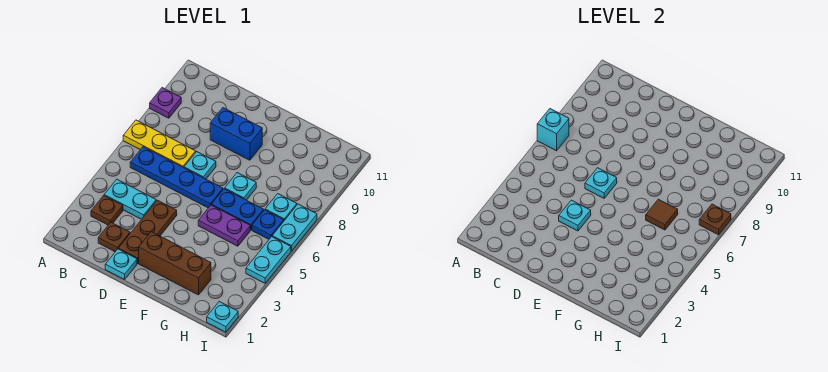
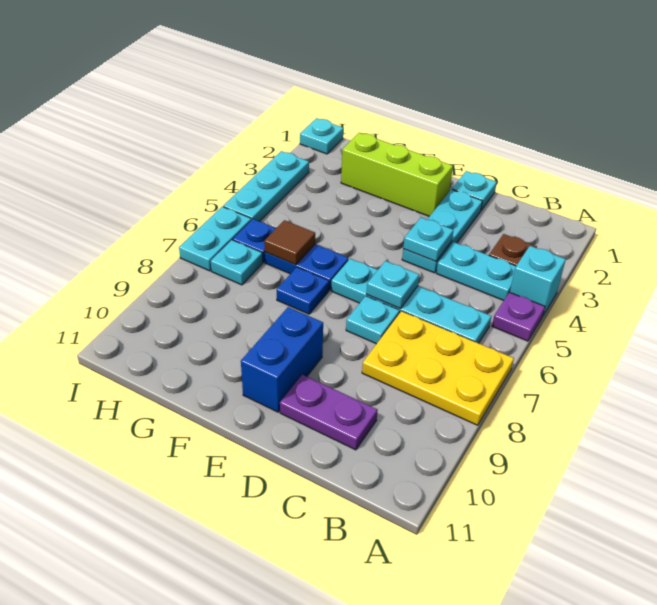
yellow 1x3 plate [123,120,196,168] -> yellow 2x3 plate [362,311,514,425]
cyan 1x1 brick [537,109,569,151] -> cyan 1x1 brick moved to [510,246,566,315]
purple 1x1 plate [150,88,181,118] -> purple 1x1 plate moved to [492,292,545,341]
blue 1x4 plate [130,147,223,208] -> cyan 1x4 plate [331,259,491,343]
brown 1x1 plate [98,222,130,252] -> none
brown 1x3 plate [119,200,177,263] -> cyan 1x3 plate [402,190,482,273]
blue 1x2 brick [210,108,262,160] -> blue 1x2 brick turned to [241,307,323,412]
brown 1x3 brick [139,232,211,295] -> lime 1x3 brick [341,133,453,216]
purple 1x2 plate [198,205,250,246] -> purple 1x2 plate moved to [280,375,378,450]
cyan 1x1 plate [225,173,256,200] -> blue 1x1 plate [277,267,329,314]
cyan 1x2 plate [246,237,291,283] -> cyan 1x3 plate [223,151,309,222]
brown 1x1 plate [699,204,731,235] -> none

